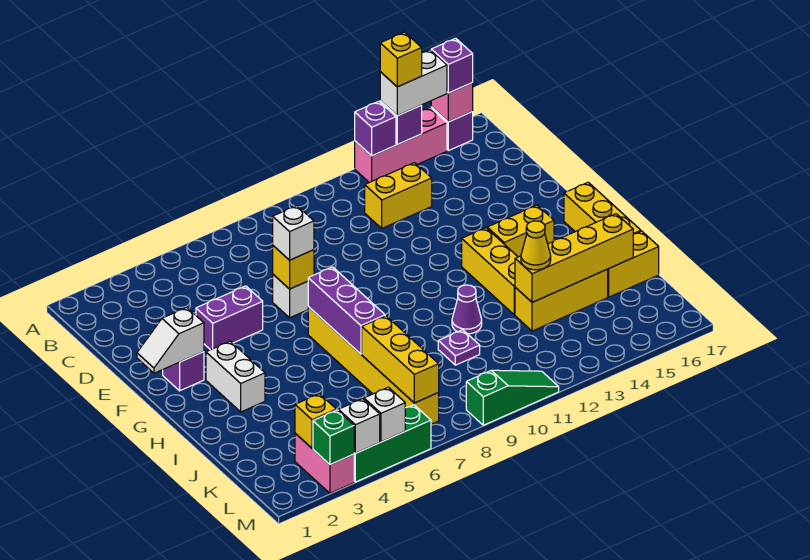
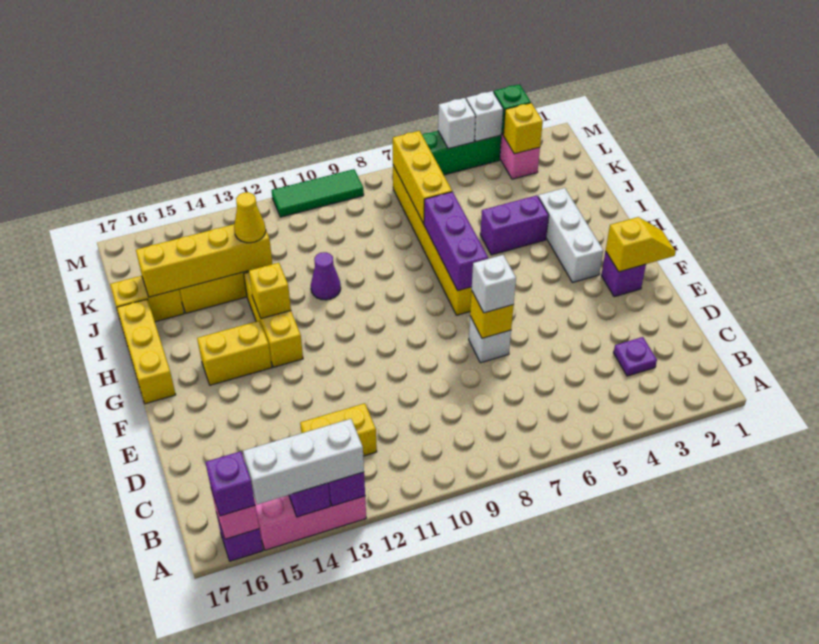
white 1x2 brick [380,50,447,116] -> white 1x3 brick [243,419,364,505]
yellow 1x1 brick [380,32,422,87] -> yellow 1x1 brick moved to [249,263,291,319]
purple 1x2 brick [196,286,263,350] -> purple 1x2 brick moved to [480,195,549,255]
white 1x2 slope [137,307,204,373] -> yellow 1x2 slope [606,217,676,272]
white 1x2 brick [206,341,265,412] -> white 1x3 brick [538,188,603,283]
purple 1x1 plate [438,330,480,365] -> purple 1x1 plate moved to [614,337,657,376]
green 1x3 slope [466,370,559,425] -> green 1x3 tile [271,169,364,217]

